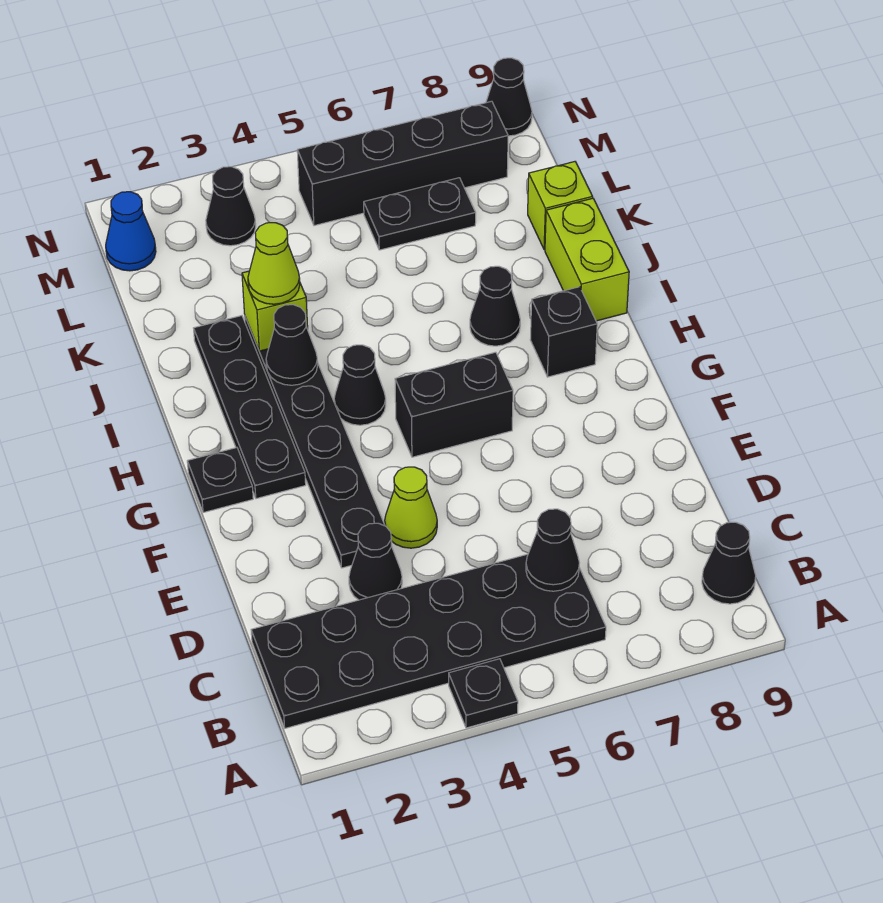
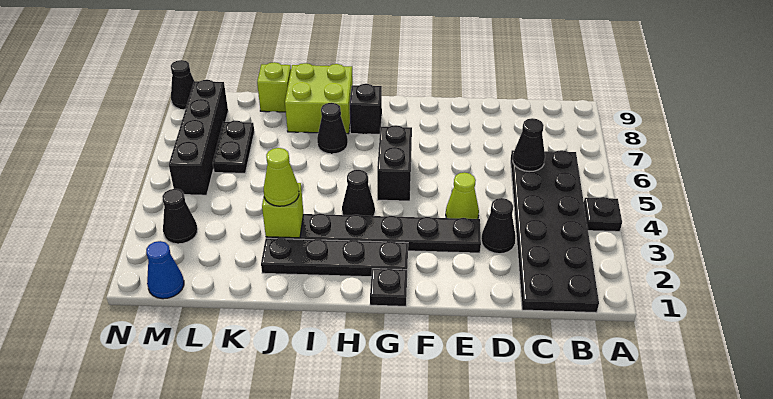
black 1x1 cone [702,522,756,604] -> none
black 1x1 cone [266,305,318,385] -> none
lime 1x2 brick [545,198,629,321] -> lime 2x2 brick [285,63,353,134]

